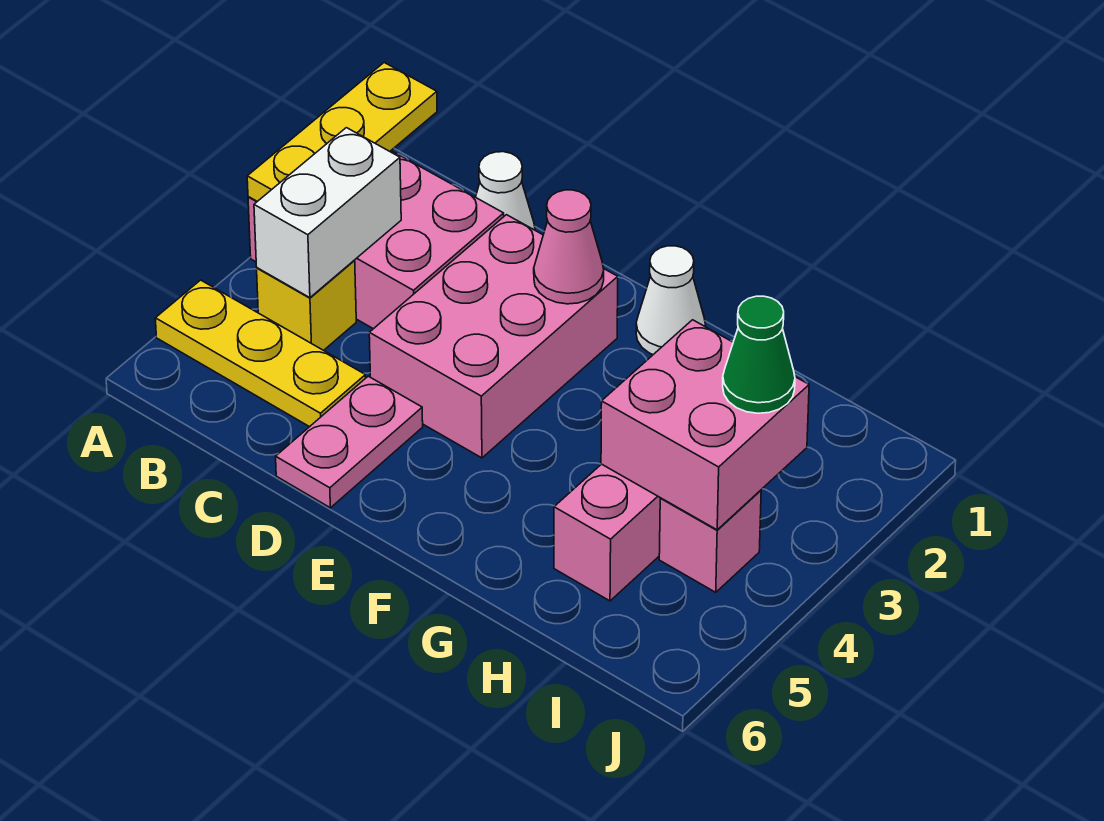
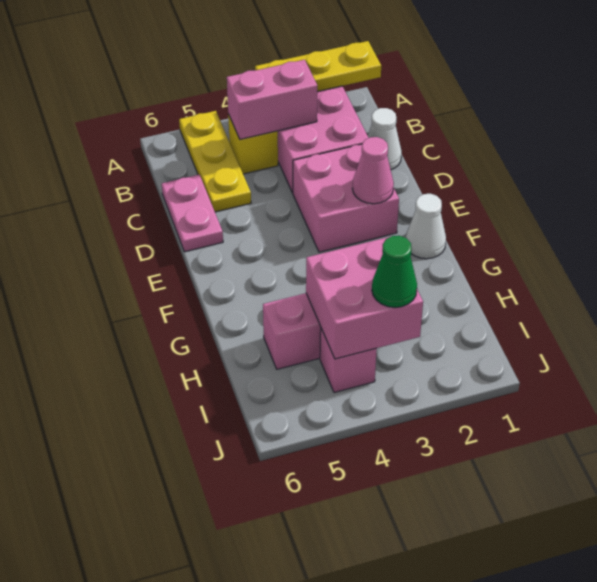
white 1x2 brick [254,128,401,298] -> pink 1x2 brick [227,60,317,139]
pink 2x3 brick [369,215,618,458] -> pink 2x2 brick [293,144,399,252]
pink 1x2 plate [276,376,423,508] -> pink 1x2 plate turned to [162,175,223,252]

